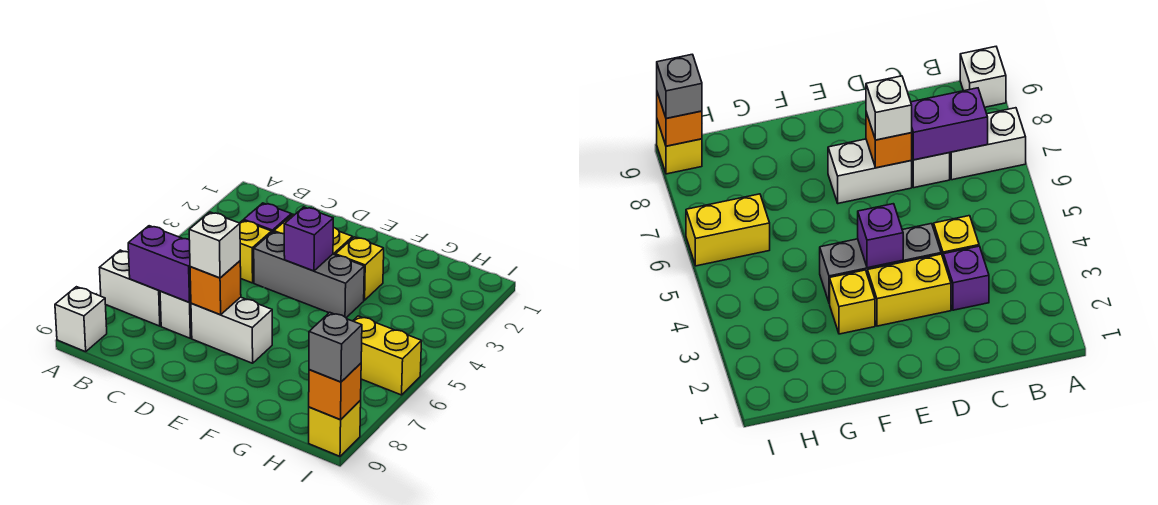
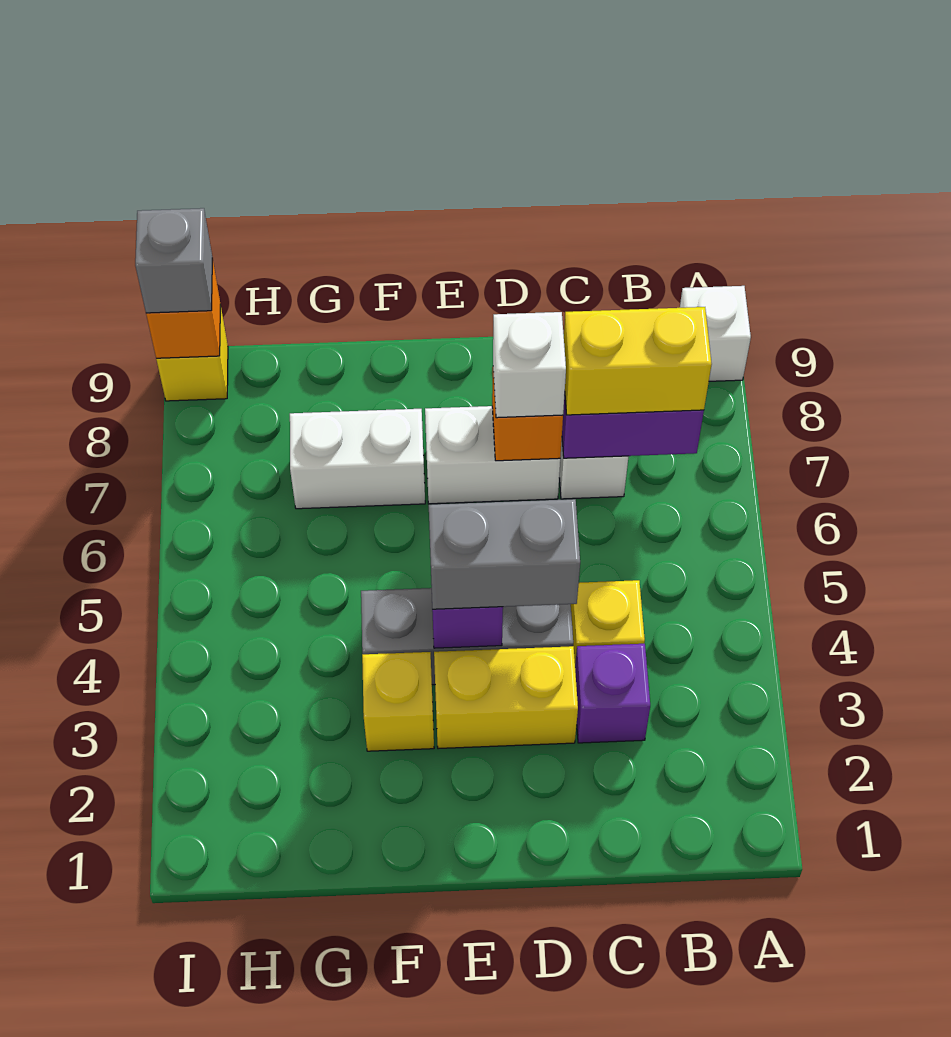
white 1x2 brick [100,250,161,326] -> white 1x2 brick moved to [290,409,425,509]
none -> grey 1x2 brick [429,499,580,609]
yellow 1x2 brick [353,316,422,395] -> yellow 1x2 brick moved to [564,307,712,415]

